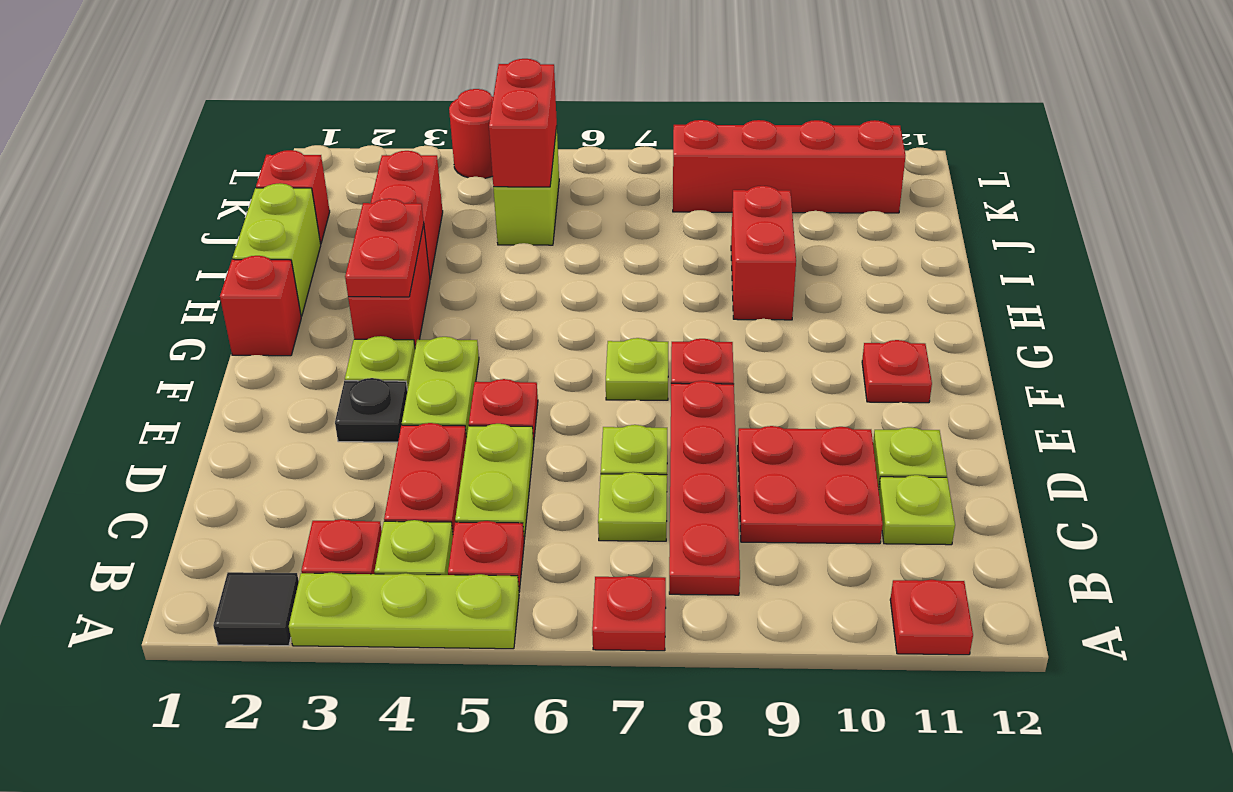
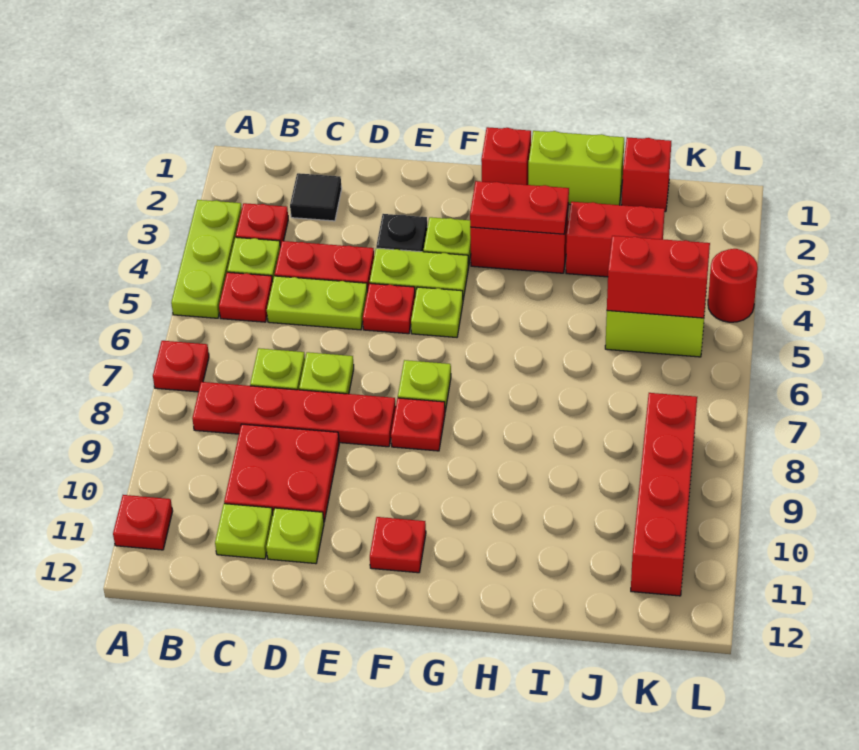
black 1x1 tile [213,572,299,646] -> black 1x1 tile moved to [290,173,342,221]
none -> lime 1x1 plate [411,287,463,337]
red 1x2 brick [731,186,796,320] -> none

